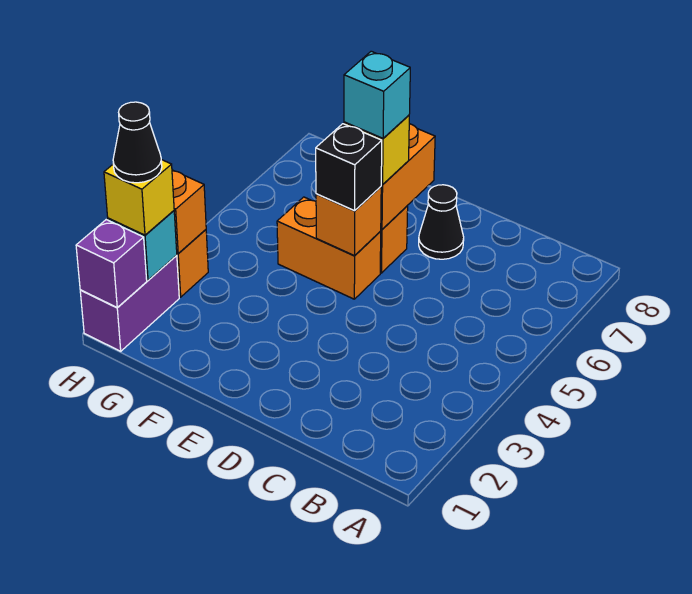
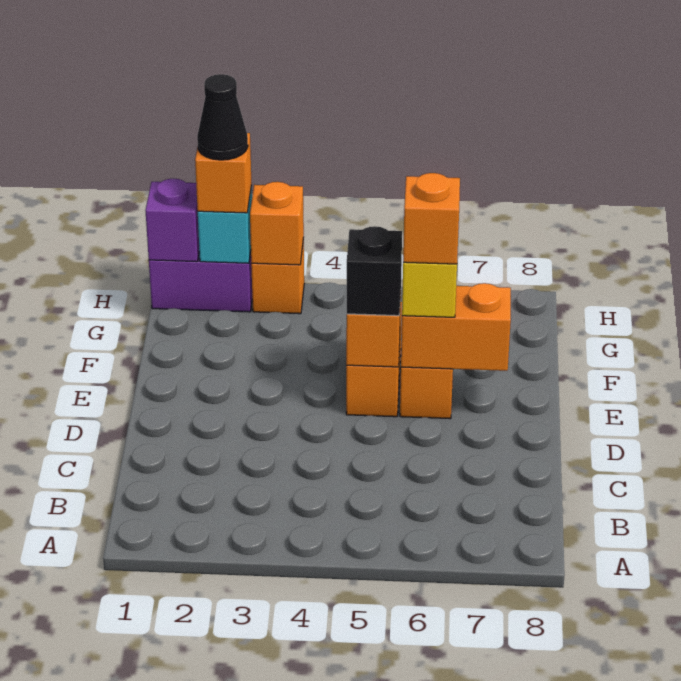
black 1x1 cone [419,185,464,259] -> none
cyan 1x1 brick [344,51,410,138] -> orange 1x1 brick [403,173,460,264]
yellow 1x1 brick [104,160,174,235] -> orange 1x1 brick [195,133,252,213]

